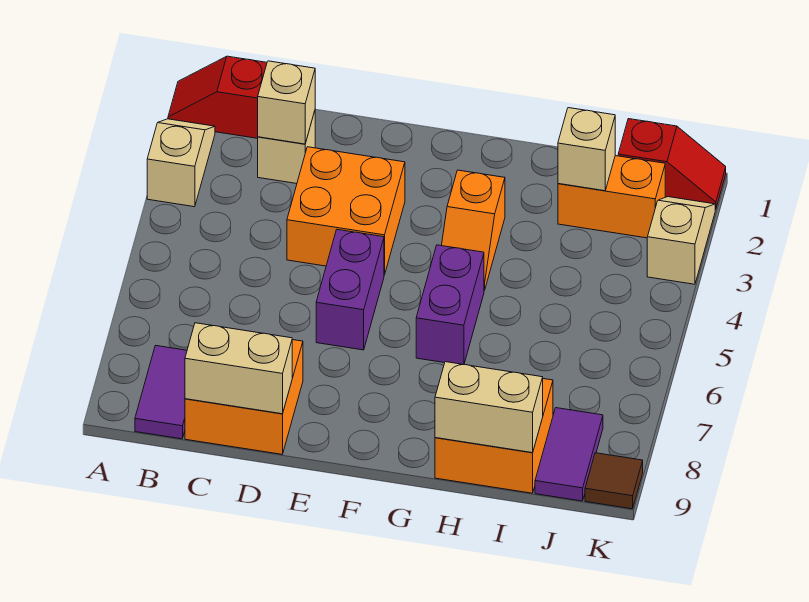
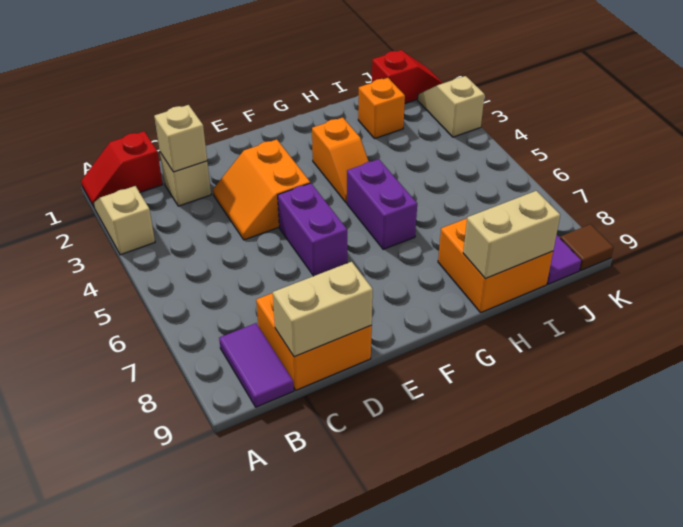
orange 2x2 brick [287,147,405,275] -> orange 2x2 slope [213,139,310,240]
orange 1x2 brick [558,156,665,238] -> orange 1x1 brick [358,78,405,139]
tan 1x1 brick [558,108,615,191] -> none

